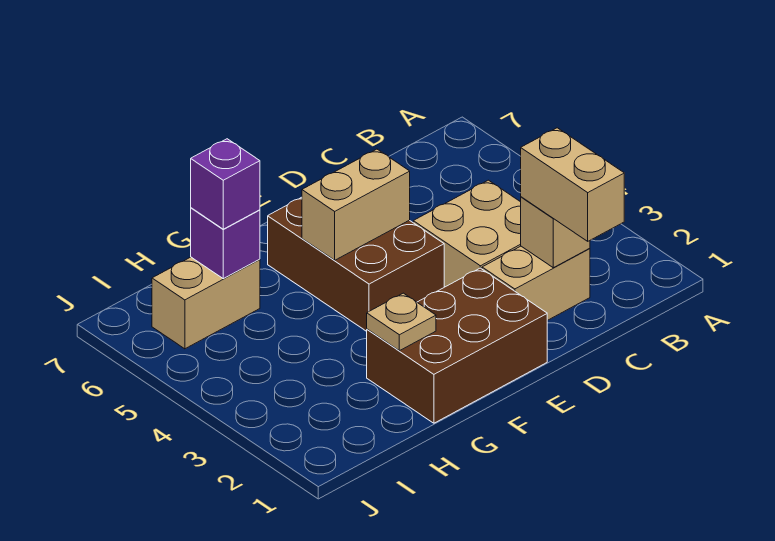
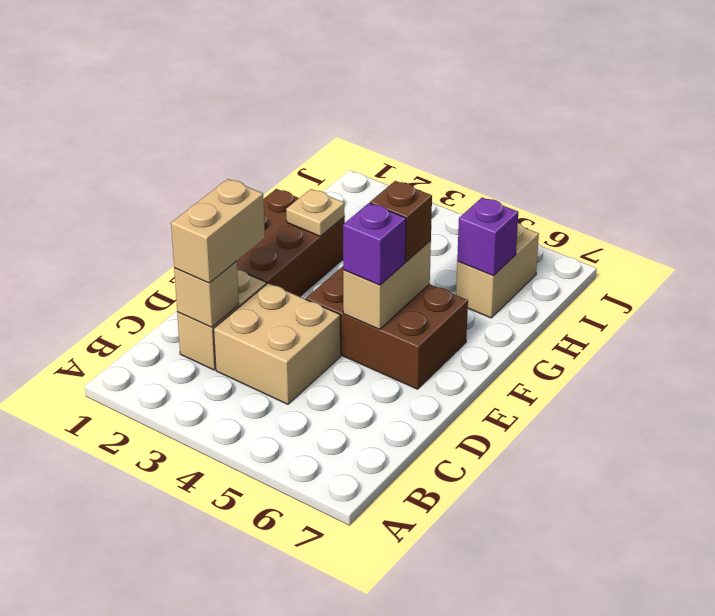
tan 1x2 brick [521,128,624,241] -> tan 1x2 brick turned to [171,179,265,283]
none -> brown 1x1 brick [370,181,432,262]
purple 1x1 brick [191,139,260,229] -> purple 1x1 brick moved to [343,203,406,285]

